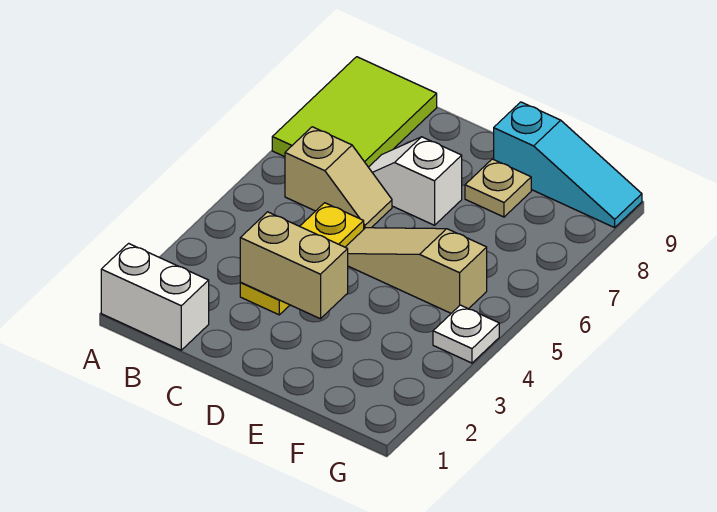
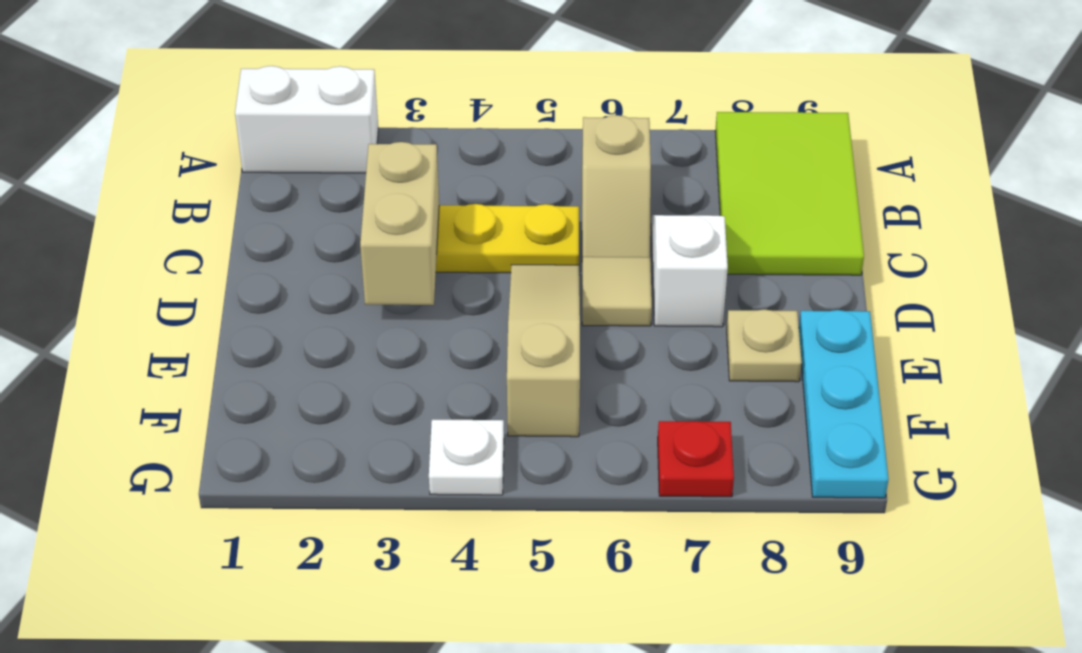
white 1x2 brick [101,243,209,350] -> white 1x2 brick turned to [235,66,378,173]
lime 2x3 tile [272,57,437,167] -> lime 2x3 tile turned to [715,112,864,275]
none -> tan 1x1 tile [582,257,652,326]
cyan 1x3 slope [494,102,642,228] -> cyan 1x3 plate [799,310,888,498]
none -> red 1x1 plate [658,421,734,497]

